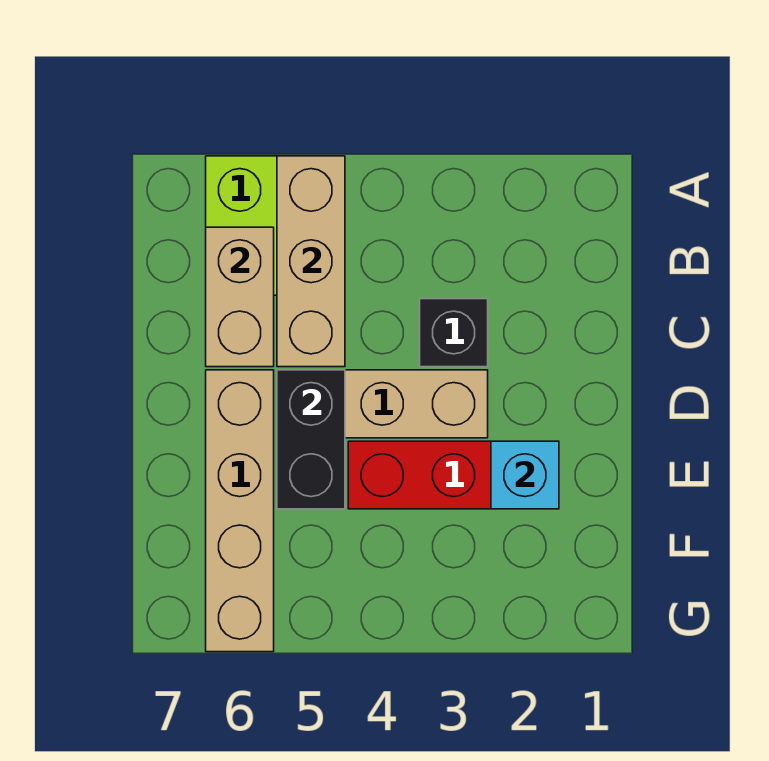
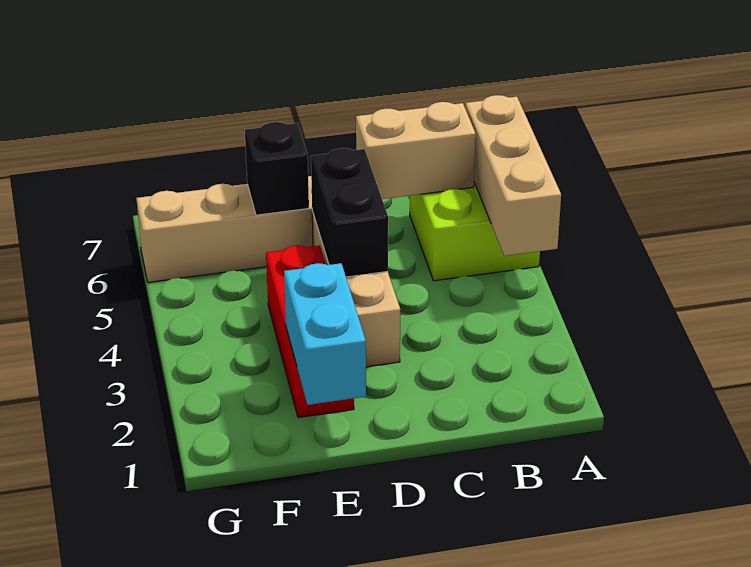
tan 1x3 brick [277,156,345,367] -> tan 1x3 brick turned to [465,95,561,256]
black 1x1 brick [420,299,488,367] -> black 1x1 brick moved to [245,122,309,215]
black 1x2 brick [277,370,345,509] -> black 1x2 brick turned to [311,148,388,277]
cyan 1x1 brick [491,441,559,509] -> cyan 1x2 brick [284,263,366,405]

